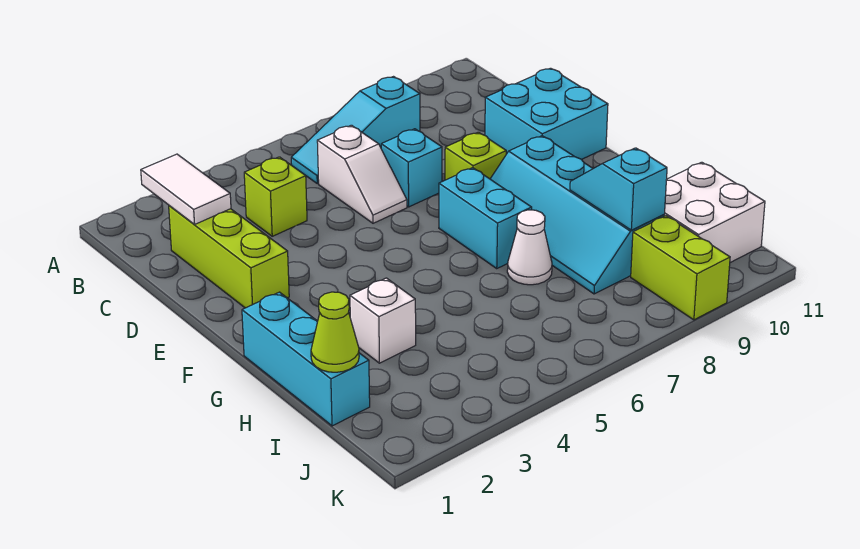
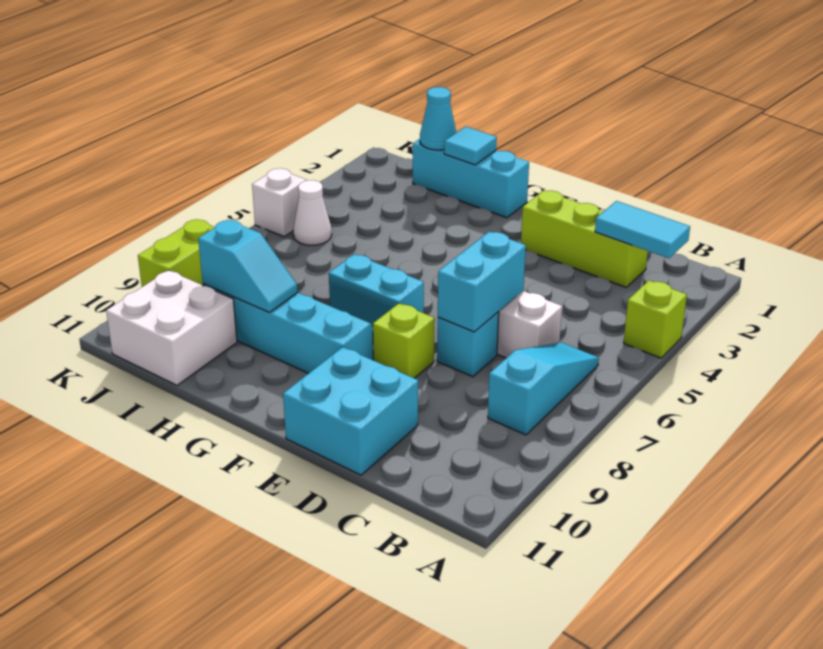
white 1x2 tile [141,154,231,224] -> cyan 1x2 tile [595,201,690,258]
lime 1x1 brick [244,157,307,236] -> lime 1x1 brick moved to [624,281,687,358]
none -> cyan 1x2 brick [438,232,526,332]
none -> cyan 1x1 tile [444,126,497,165]
white 1x1 brick [350,278,416,363] -> white 1x1 brick moved to [252,168,306,237]
white 1x1 cone [507,210,552,285] -> white 1x1 cone moved to [293,180,332,245]
lime 1x1 cone [311,292,359,372] -> cyan 1x1 cone [420,87,456,150]
lime 1x2 brick [631,216,730,320] -> lime 1x2 brick turned to [138,219,215,287]

